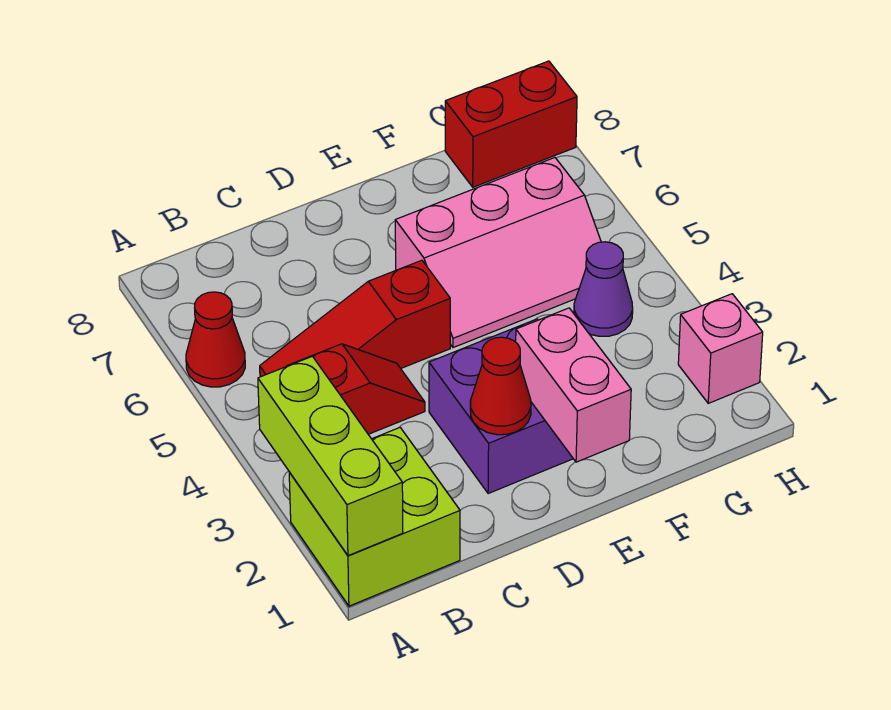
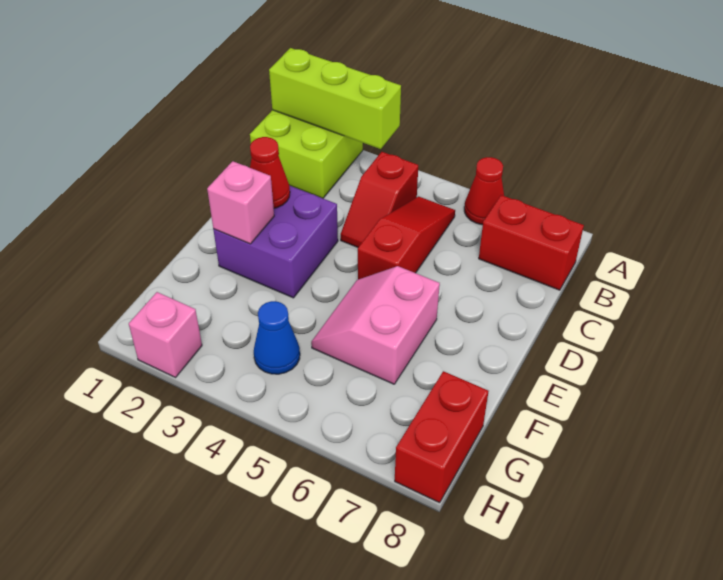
none -> red 1x2 brick [479,195,584,290]
pink 1x2 brick [516,308,631,462] -> pink 1x1 brick [207,161,274,244]
pink 2x3 slope [395,158,601,348] -> pink 2x2 slope [311,266,440,384]
purple 1x1 cone [574,242,633,336] -> blue 1x1 cone [254,301,300,374]

